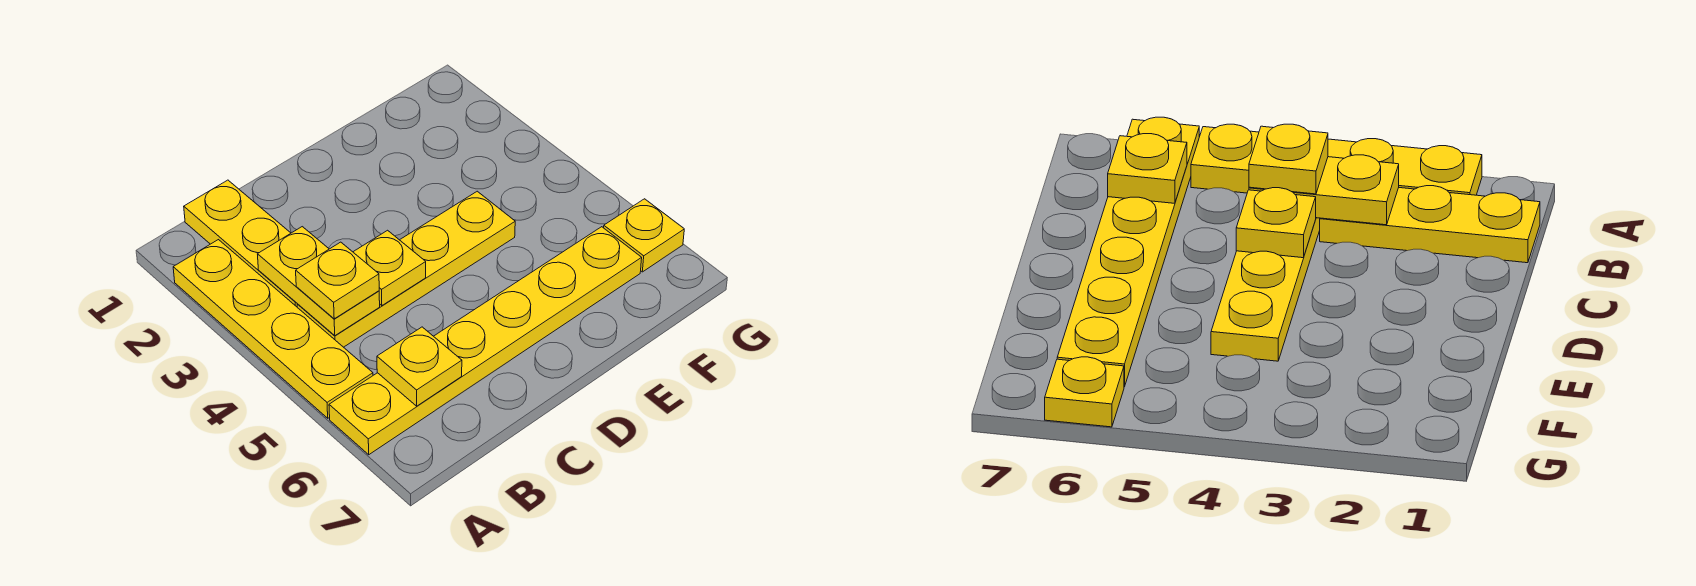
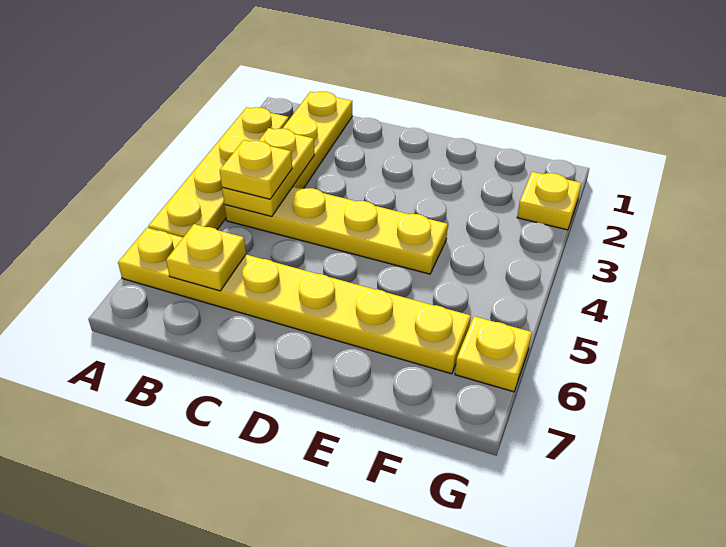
yellow 1x1 plate [353,230,426,306] -> yellow 1x1 plate moved to [517,172,581,230]

